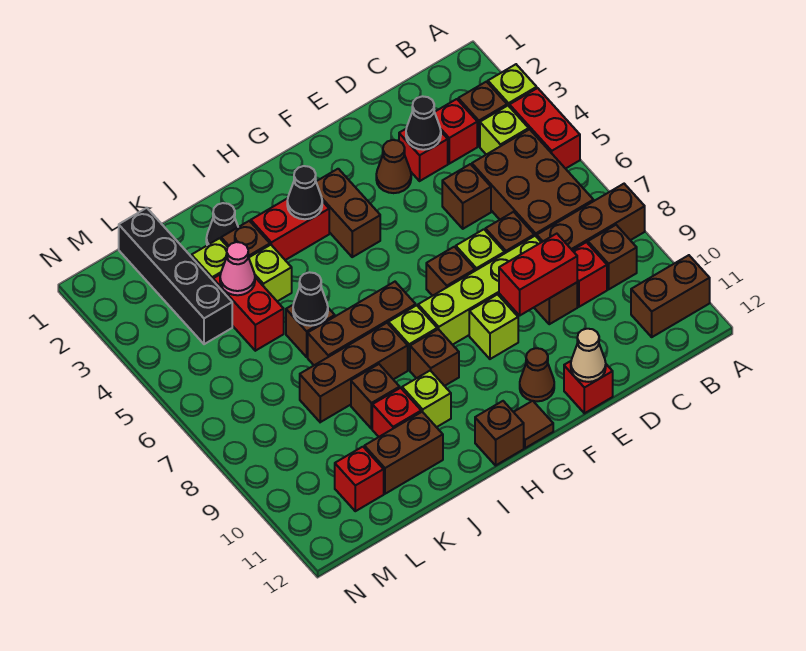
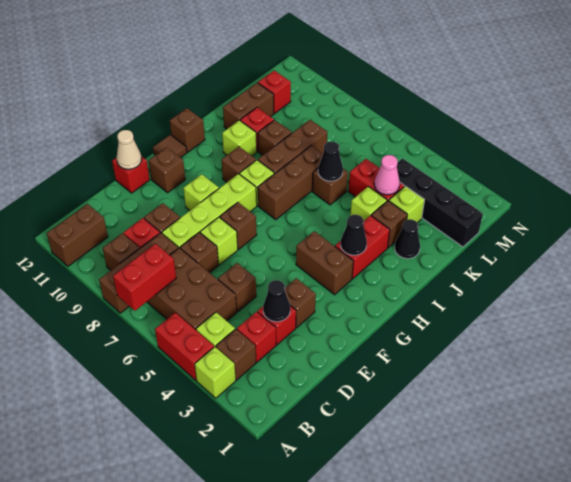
red 1x2 brick [499,234,577,315] -> red 1x2 brick moved to [113,244,176,311]
brown 1x1 cone [376,140,411,193] -> brown 1x1 brick [285,278,316,327]
brown 1x1 cone [520,348,554,401] -> brown 1x1 brick [149,147,185,193]

